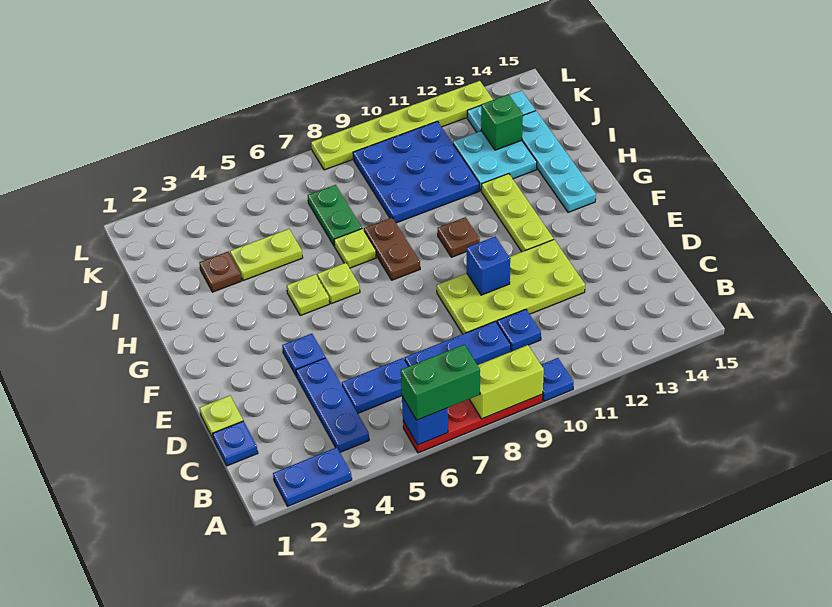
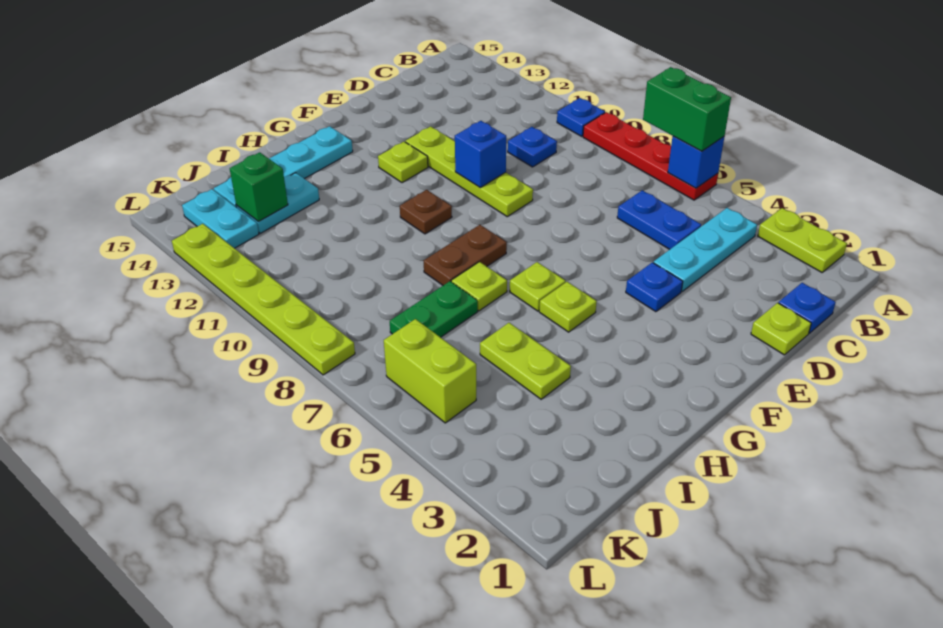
blue 1x2 plate [273,447,352,506] -> lime 1x2 plate [758,208,847,272]
lime 1x2 brick [469,345,544,419] -> lime 1x2 brick moved to [384,319,476,423]
blue 1x3 plate [296,358,369,452] -> cyan 1x3 plate [653,208,757,291]
blue 1x3 plate [405,321,511,366] -> none
lime 2x4 plate [437,240,585,334] -> lime 1x4 plate [405,126,533,217]
lime 1x3 plate [481,174,554,252] -> lime 1x1 plate [378,142,428,183]
brown 1x1 plate [199,252,242,292] -> none
blue 3x3 plate [353,121,479,223] -> none
cyan 2x2 plate [453,131,537,190] -> cyan 1x2 plate [236,173,319,233]

